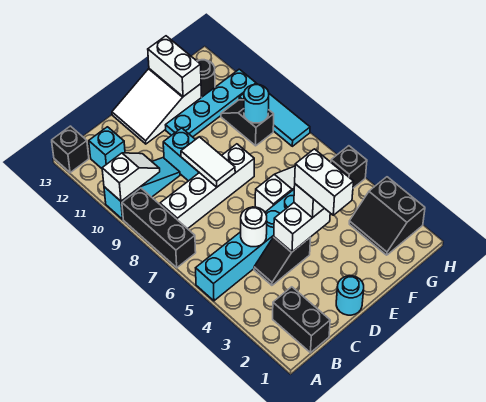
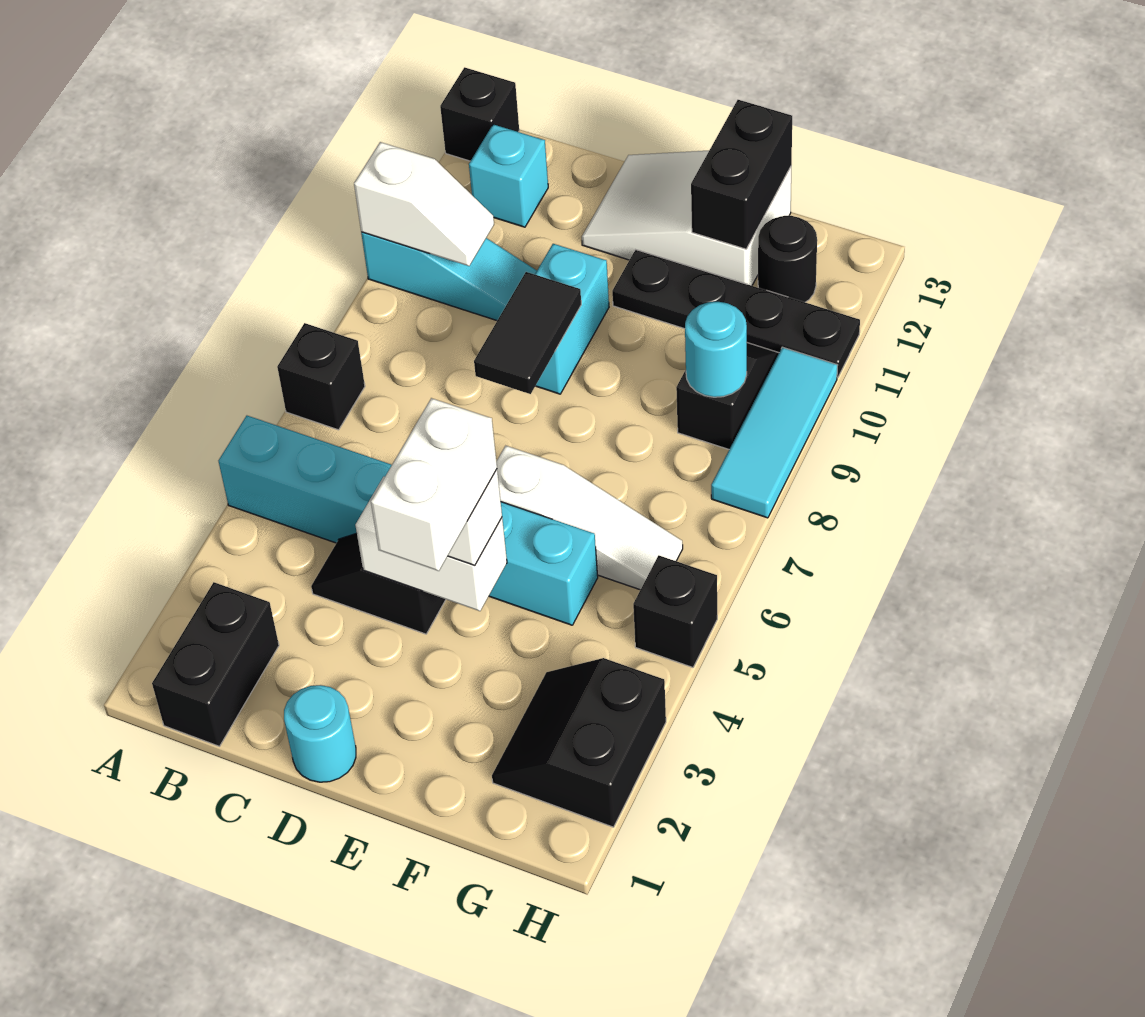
black 1x3 brick [122,188,196,268] -> black 1x1 brick [277,323,365,430]
white 1x4 brick [160,144,254,229] -> none
white 1x1 round brick [241,207,267,247] -> none
white 1x2 tile [181,137,235,187] -> black 1x2 tile [474,272,581,394]
cyan 1x4 plate [166,69,256,137] -> black 1x4 plate [612,250,860,377]
white 1x2 brick [148,36,201,97] -> black 1x2 brick [691,100,792,249]

